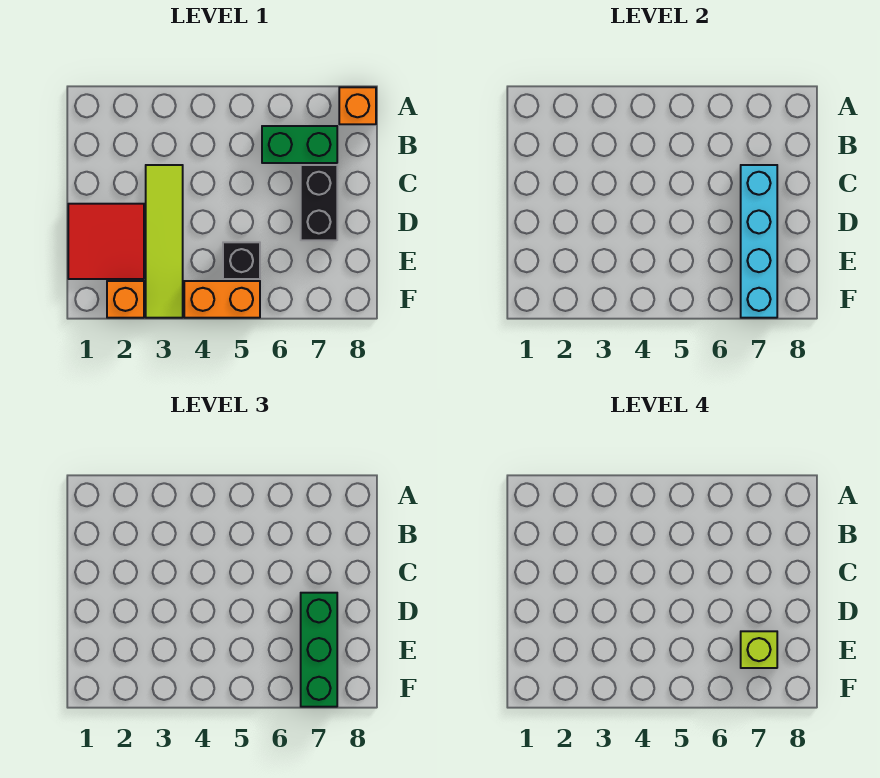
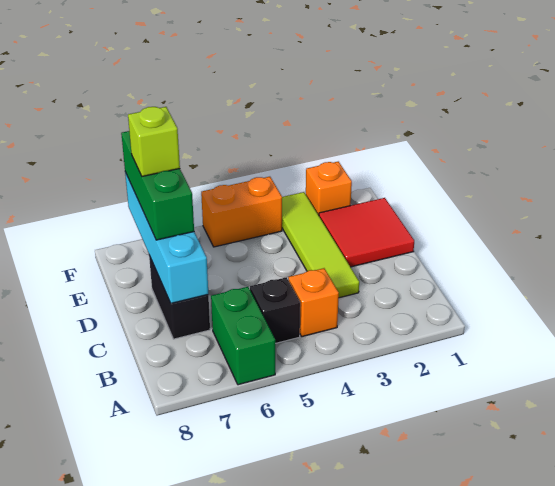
orange 1x1 brick [339,87,376,124] -> orange 1x1 brick moved to [288,268,339,337]
green 1x2 brick [262,126,337,163] -> green 1x2 brick turned to [211,287,275,385]
black 1x1 brick [223,242,260,279] -> black 1x1 brick moved to [250,277,300,343]

